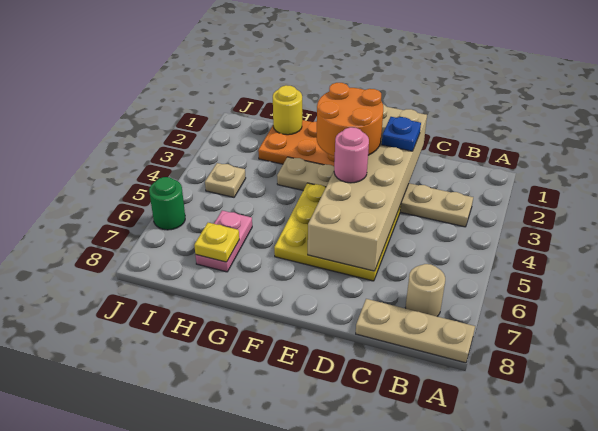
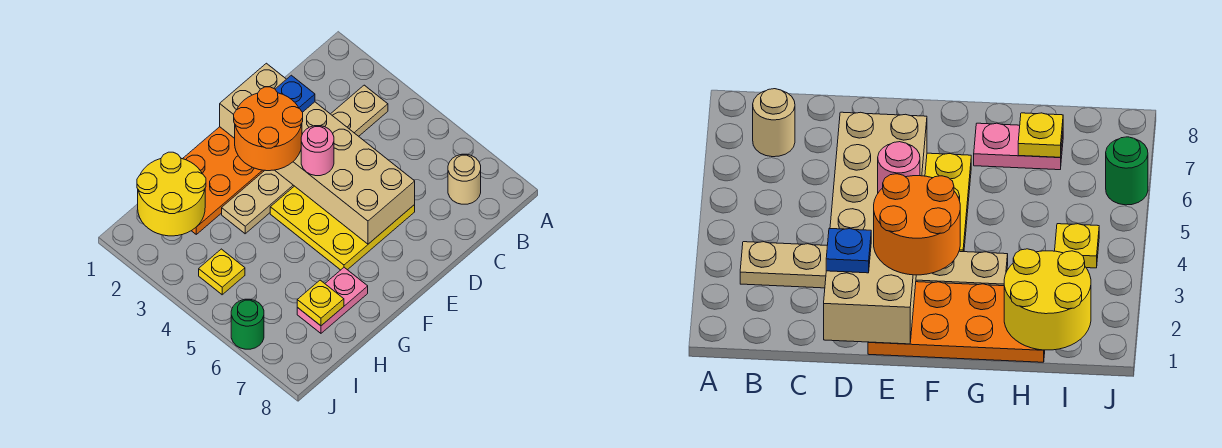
tan 1x3 plate [356,299,475,363] -> none
yellow 1x1 round brick [273,85,302,135] -> yellow 2x2 round brick [137,152,206,236]
pink 1x2 plate [196,211,252,272] -> pink 1x2 plate turned to [297,267,368,333]
tan 1x1 plate [205,163,246,197] -> yellow 1x1 plate [199,249,245,295]

